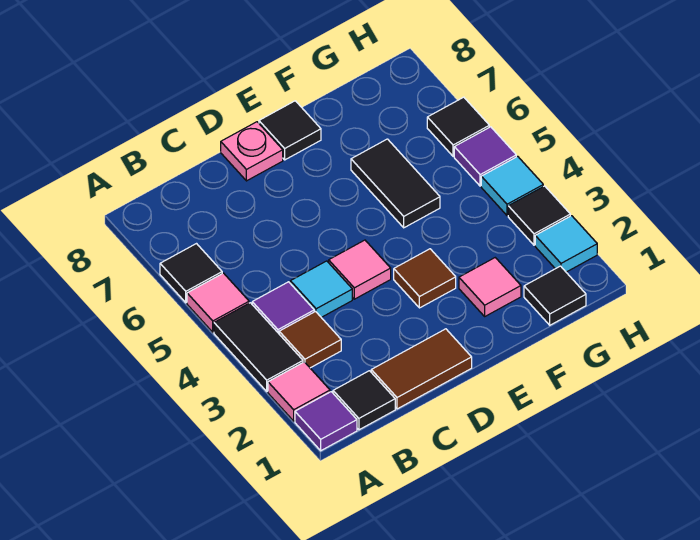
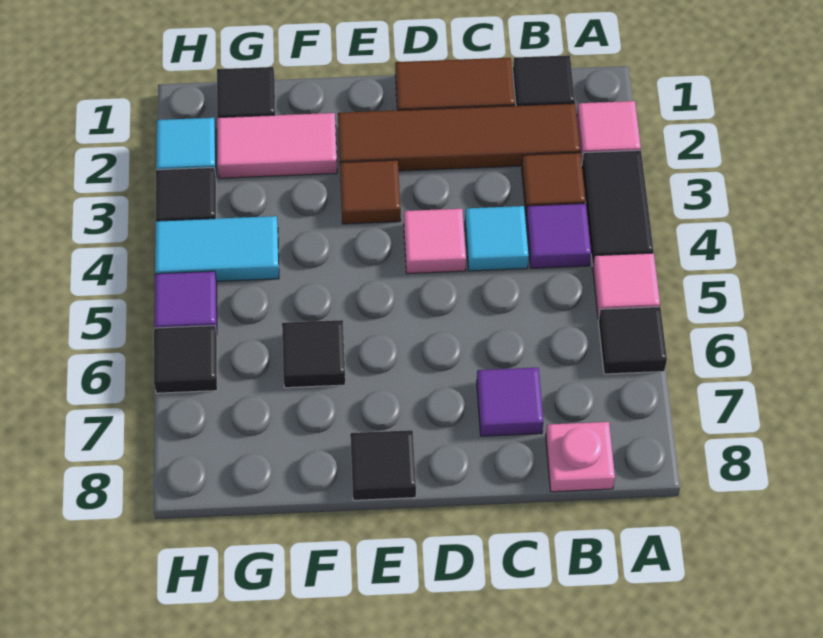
purple 1x1 tile [295,392,357,451] -> purple 1x1 tile moved to [477,368,543,436]
none -> brown 1x4 tile [338,103,580,171]
pink 1x1 plate [221,122,283,181] -> pink 1x1 plate moved to [546,422,615,492]
pink 1x1 tile [459,258,521,316] -> pink 1x2 tile [217,113,337,178]
black 1x2 tile [351,139,440,228] -> black 1x1 tile [282,320,345,388]
cyan 1x1 tile [481,156,543,216] -> cyan 1x2 tile [155,216,279,282]

